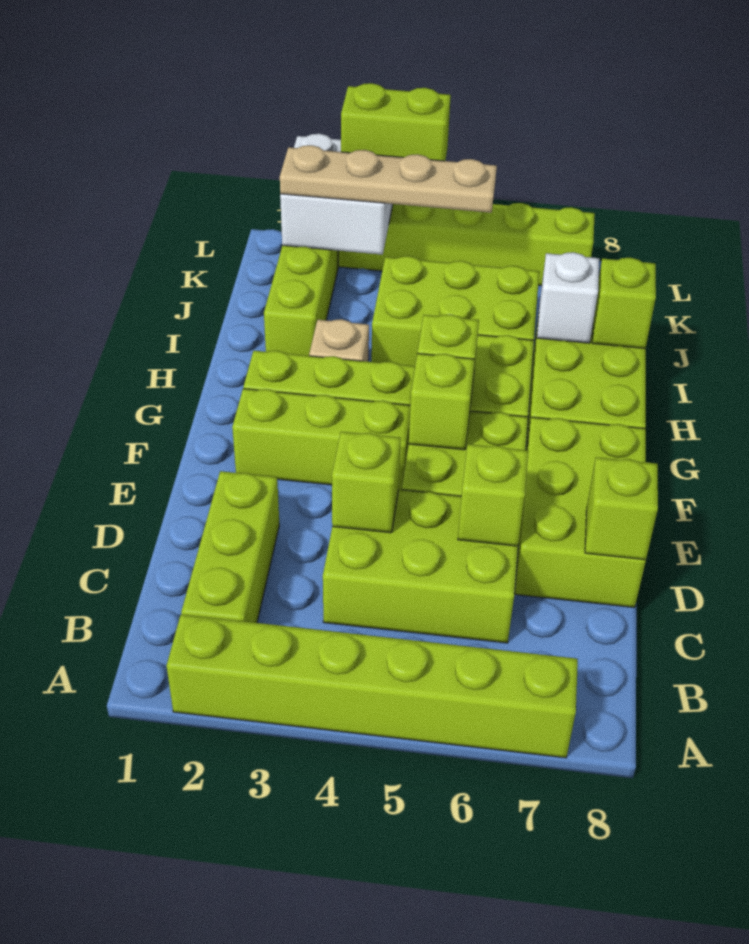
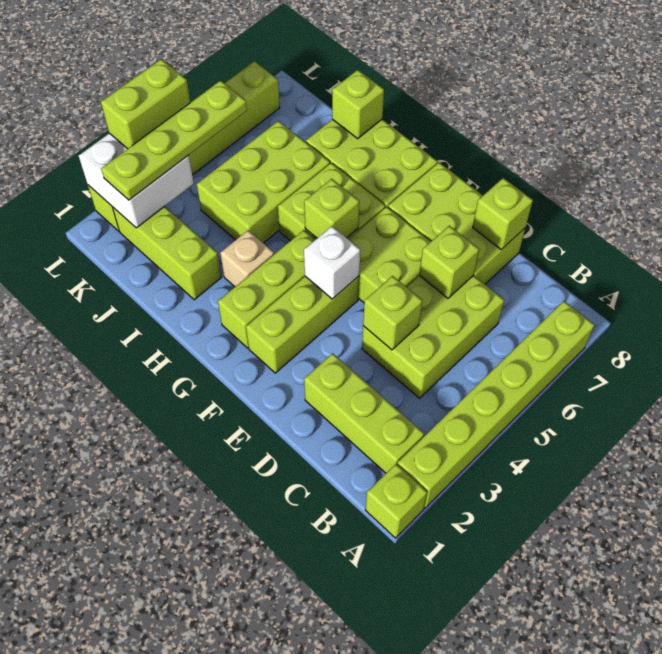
lime 1x1 brick [409,353,474,450] -> lime 1x1 brick moved to [365,464,427,538]
white 1x1 brick [537,252,599,343] -> white 1x1 brick moved to [304,226,360,299]
tan 1x4 plate [280,145,497,213] -> lime 1x4 plate [101,81,247,200]

